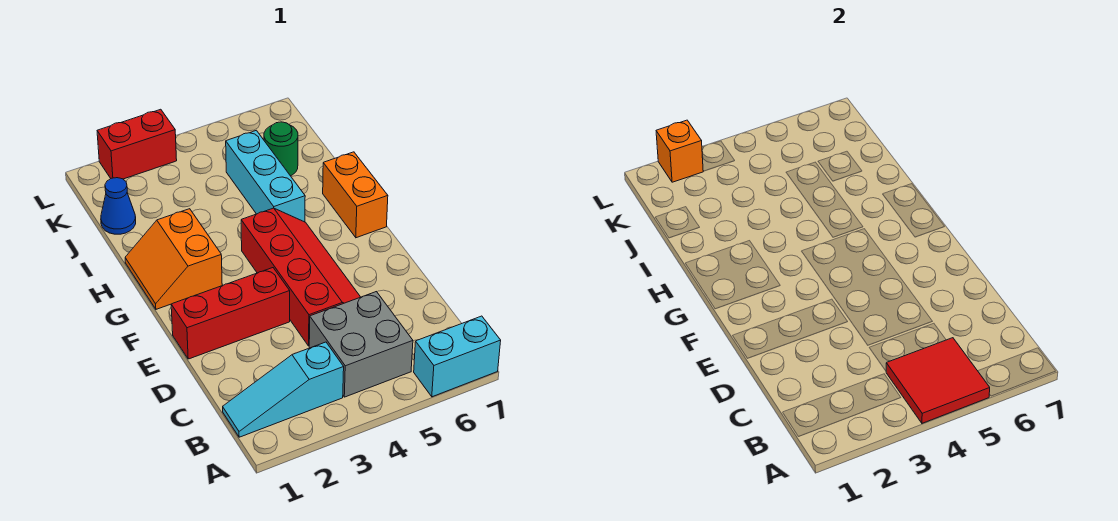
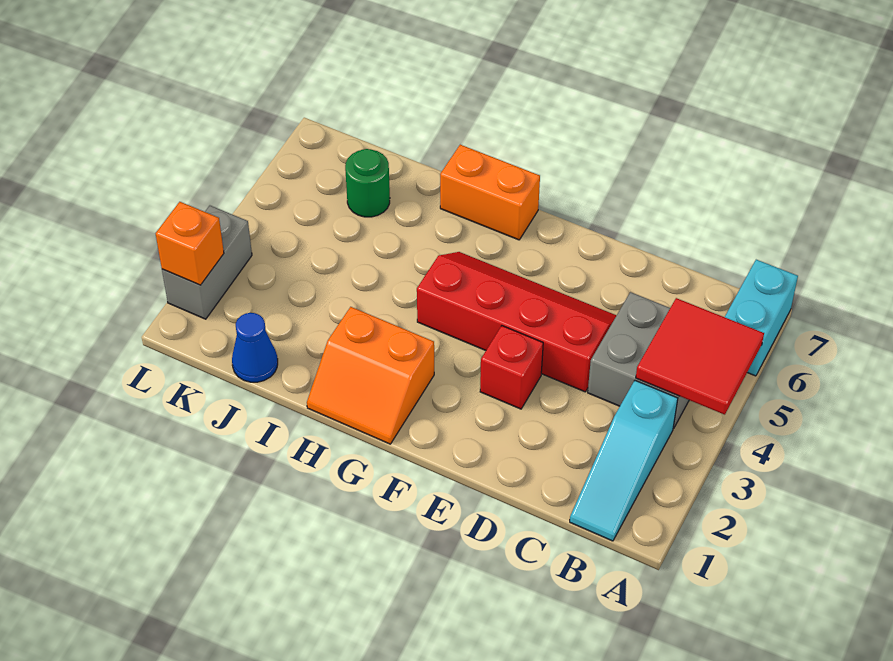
red 1x3 brick [171,268,290,359] -> red 1x1 brick [480,326,543,409]
cyan 1x3 brick [226,130,305,222] -> none
red 1x2 brick [97,109,177,179] -> grey 1x2 brick [162,206,252,319]

